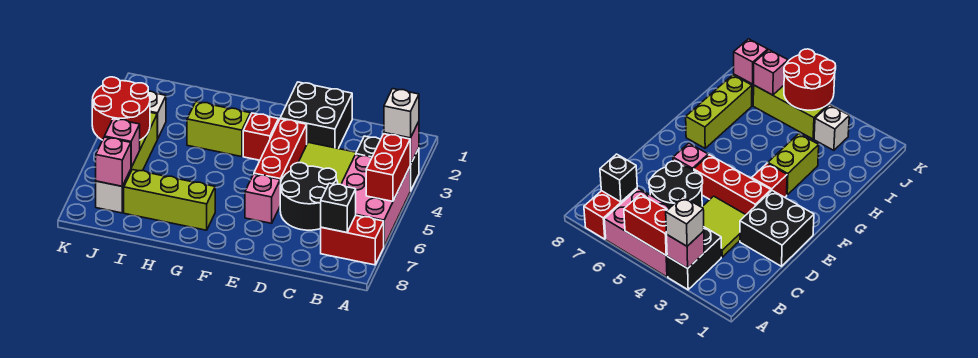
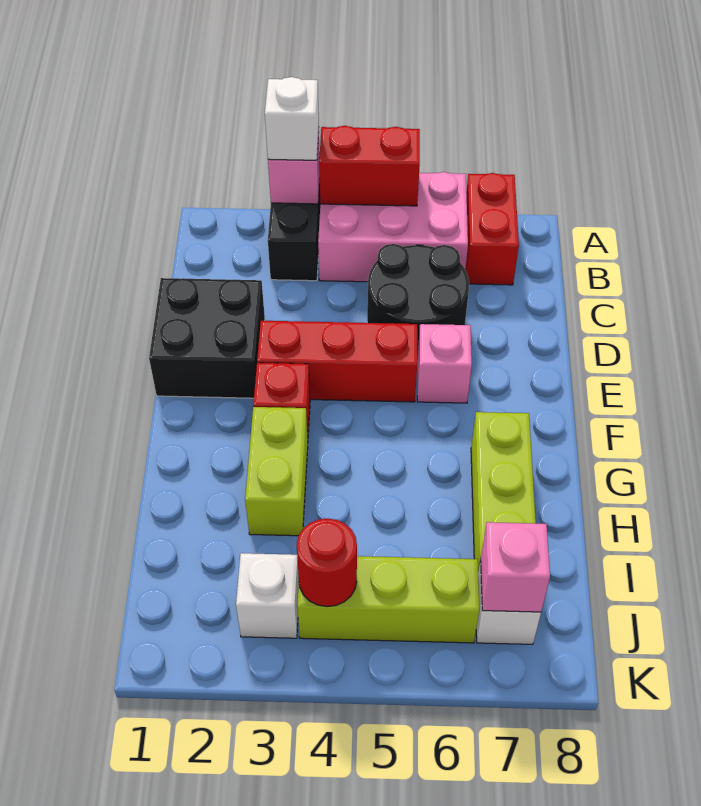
black 1x1 brick [321,183,356,233] -> none
lime 2x2 tile [298,142,356,184] -> none
red 2x2 round brick [92,77,150,140] -> red 1x1 round brick [297,518,357,607]
pink 1x1 brick [105,119,140,167] -> none

